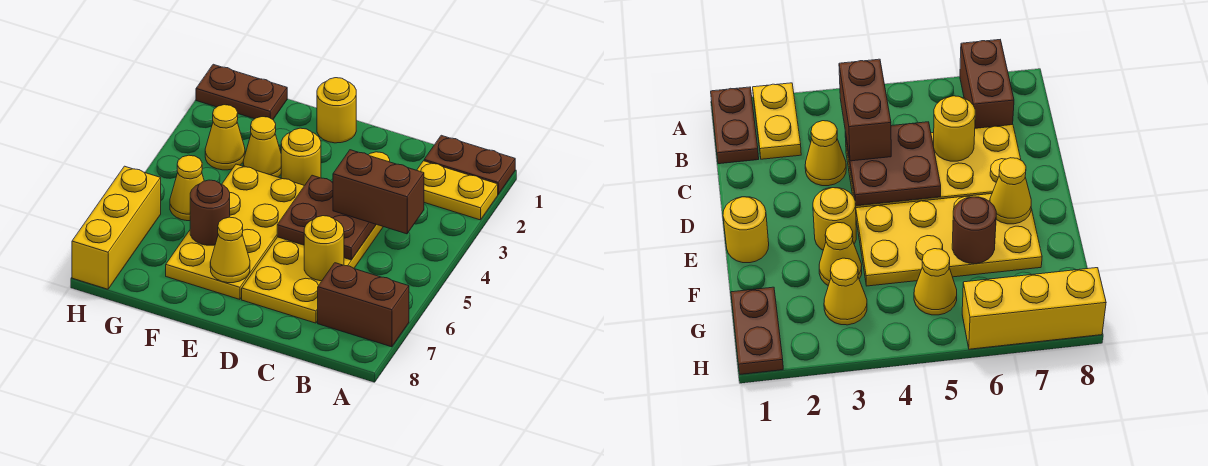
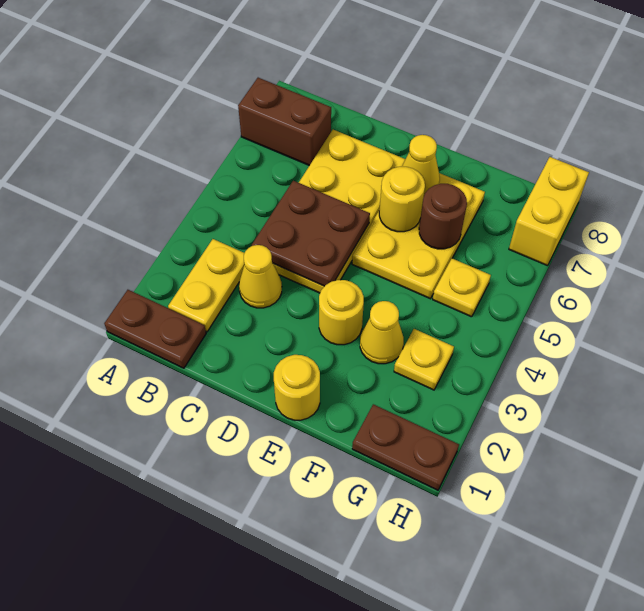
yellow 1x2 plate [417,161,498,220] -> yellow 1x2 plate turned to [168,239,244,332]
brown 1x2 brick [333,150,424,234] -> none
yellow 1x1 round brick [304,216,344,281] -> yellow 1x1 round brick moved to [379,167,425,232]
yellow 2x4 plate [166,164,304,299] -> yellow 2x3 plate [352,173,485,299]
yellow 1x1 cone [205,105,245,170] -> yellow 1x1 plate [394,329,454,390]
yellow 1x1 cone [170,155,204,221] -> yellow 1x1 plate [433,259,491,317]
yellow 1x3 brick [72,166,161,289] -> yellow 1x2 brick [509,157,589,266]

